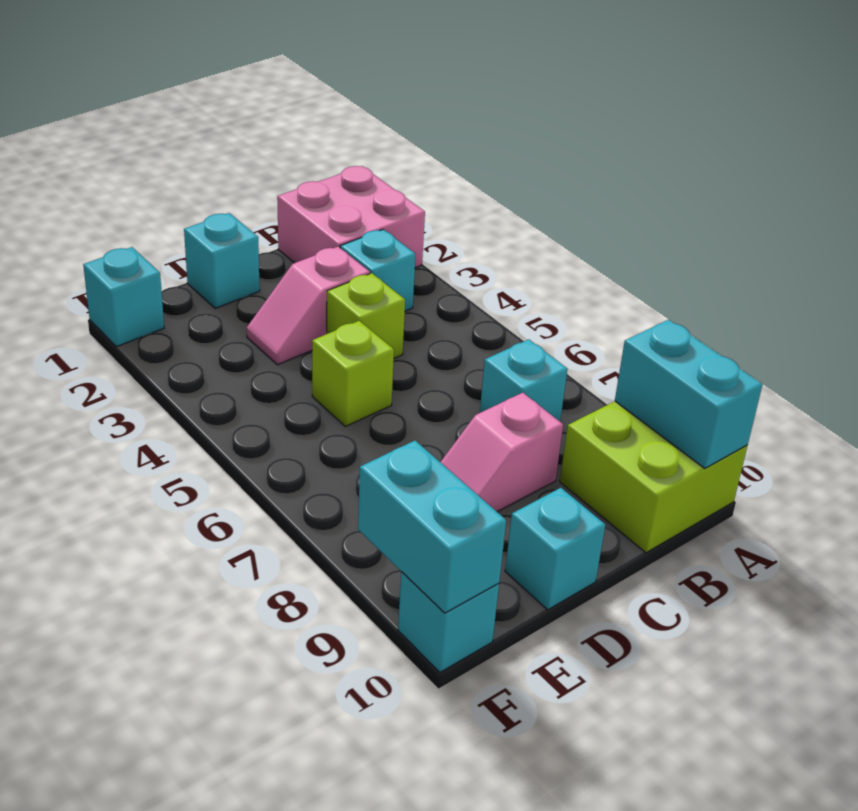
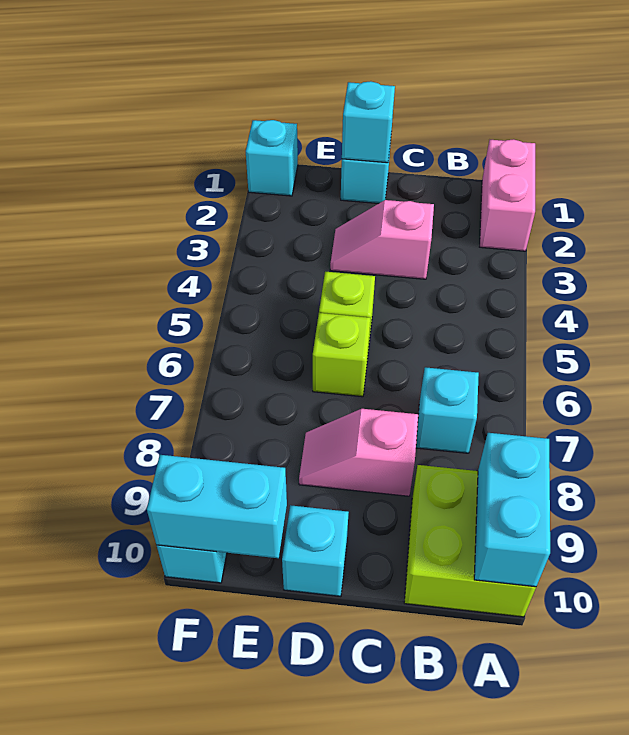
pink 2x2 brick [277,166,425,268] -> pink 1x2 brick [480,139,535,251]
cyan 1x1 brick [340,229,416,311] -> cyan 1x1 brick moved to [342,81,395,163]
lime 1x1 brick [327,273,405,358] -> lime 1x1 brick moved to [313,313,370,397]
cyan 1x2 brick [358,441,506,613] -> cyan 1x2 brick turned to [147,455,287,558]

